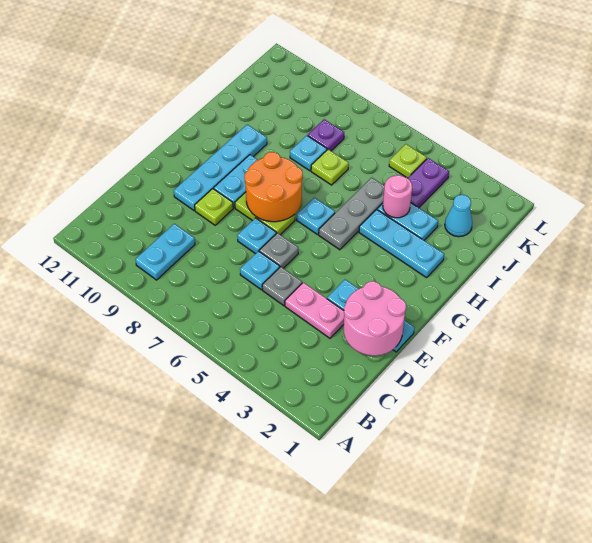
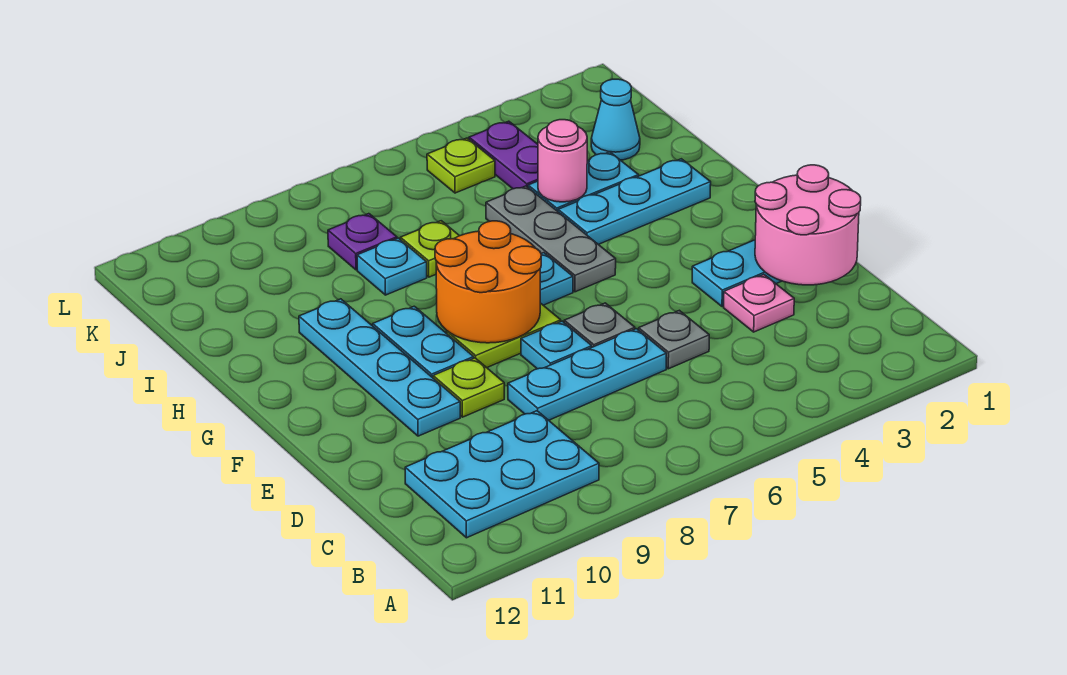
cyan 1x2 plate [135,224,195,280] -> cyan 2x3 plate [405,411,599,538]
pink 1x2 plate [285,282,344,338] -> pink 1x1 plate [724,275,794,332]
cyan 1x1 plate [240,251,280,290] -> cyan 1x3 plate [508,329,666,420]

